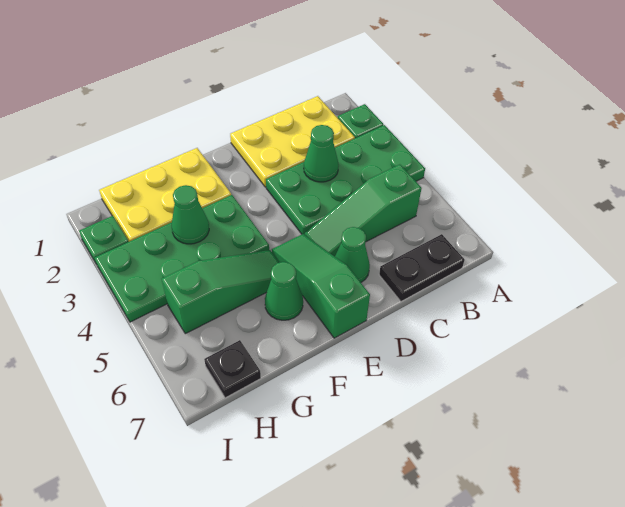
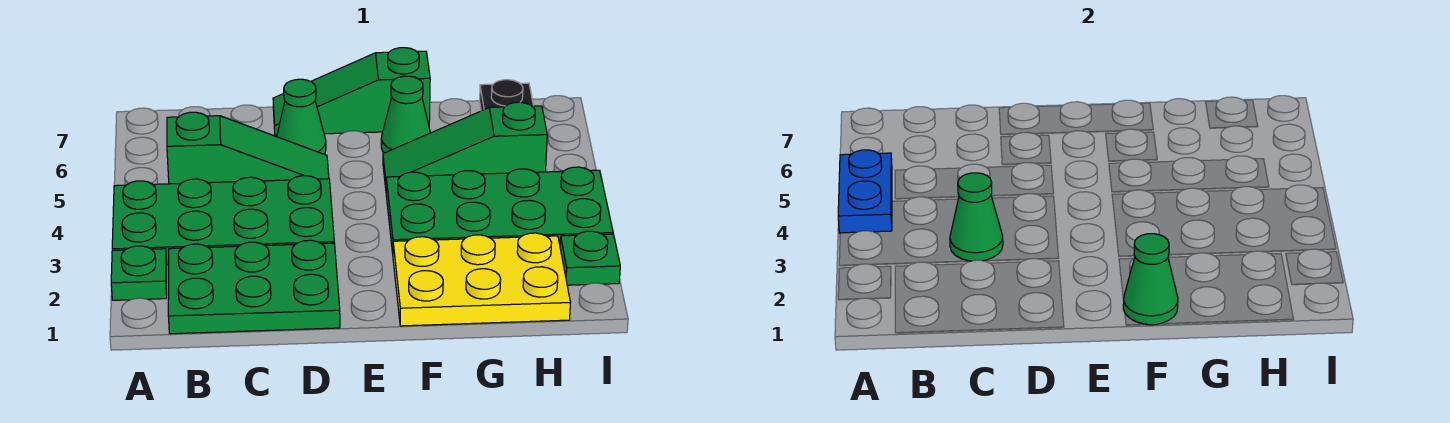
none -> blue 1x2 plate [838,150,892,233]
yellow 2x3 plate [230,96,355,187] -> green 2x3 plate [168,240,340,334]
black 1x2 plate [379,234,465,302] -> none
green 1x3 slope [272,234,370,338] -> green 1x3 slope turned to [273,48,430,135]
green 1x1 cone [172,185,209,244] -> green 1x1 cone moved to [1123,234,1178,325]

